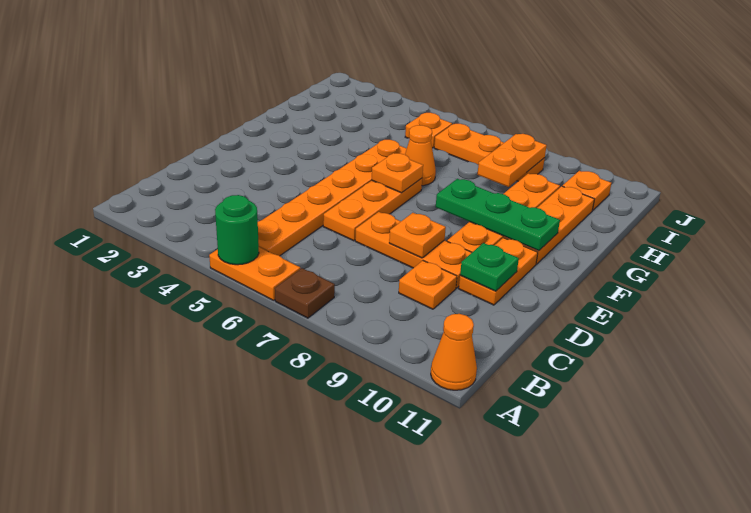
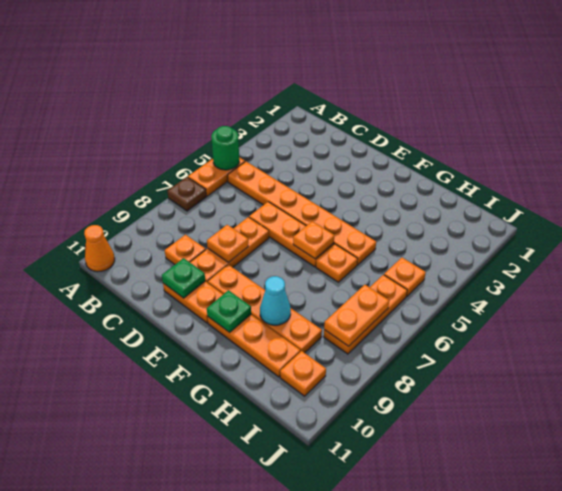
green 1x3 plate [436,179,560,251] -> green 1x1 plate [207,290,251,333]
orange 1x1 cone [405,125,436,186] -> orange 1x1 plate [316,244,357,282]
none -> cyan 1x1 cone [260,276,291,325]
orange 1x2 plate [477,134,547,187] -> orange 1x2 plate turned to [324,285,389,346]

